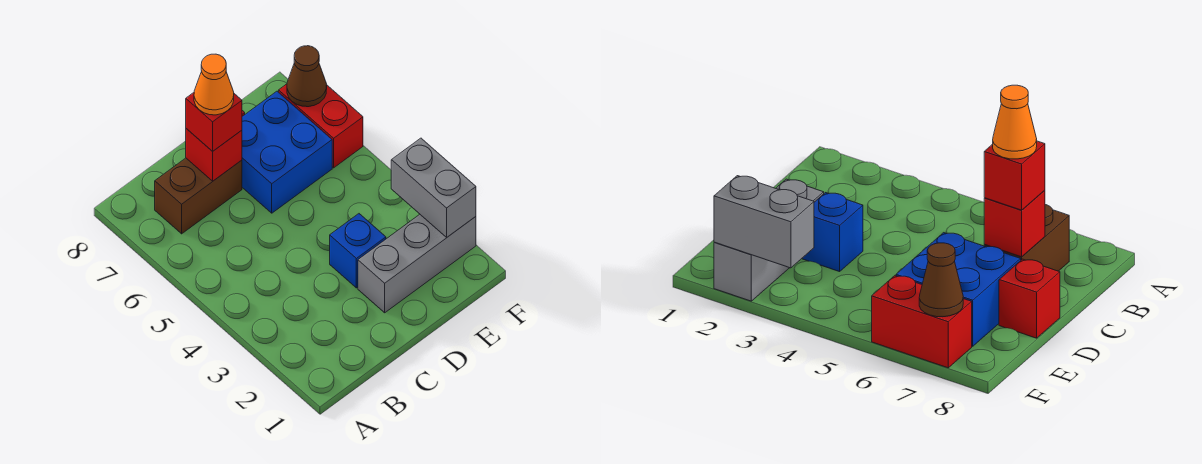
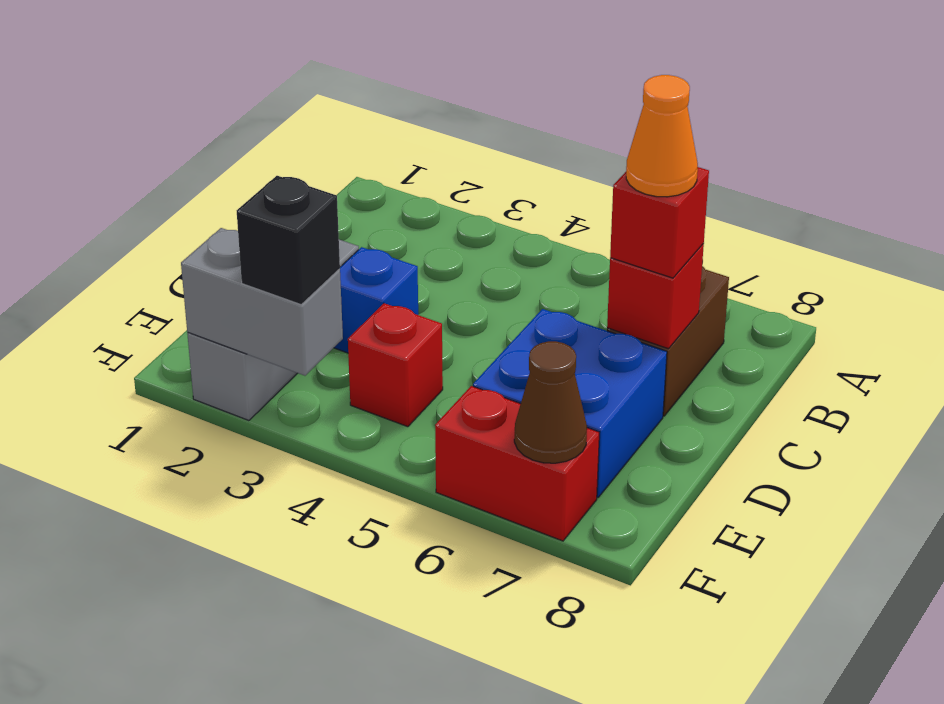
red 1x1 brick [999,259,1060,338] -> red 1x1 brick moved to [348,303,443,427]
none -> black 1x1 brick [237,176,340,305]

